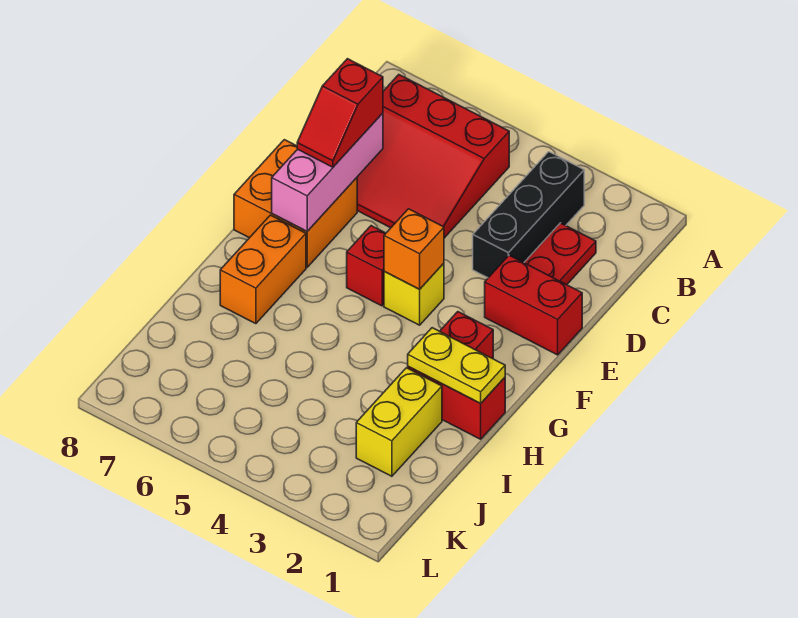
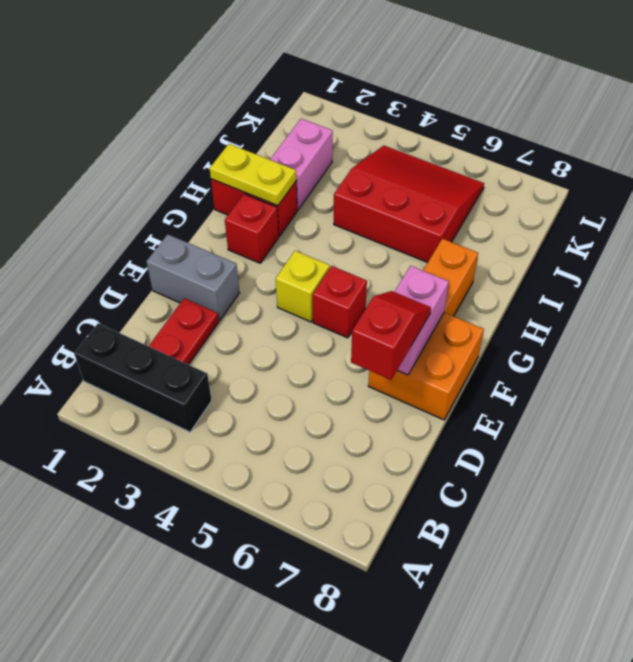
black 1x3 brick [473,152,584,278] -> black 1x3 brick turned to [74,323,212,432]
red 3x3 slope [357,75,509,238] -> red 3x3 slope moved to [334,146,484,263]
pink 1x3 brick [272,113,383,231] -> pink 1x2 brick [395,266,449,375]
red 1x2 brick [485,255,582,355] -> grey 1x2 brick [146,234,240,321]
orange 1x1 brick [384,209,444,289] -> none
yellow 1x2 brick [356,368,442,476] -> pink 1x2 brick [270,119,333,210]

